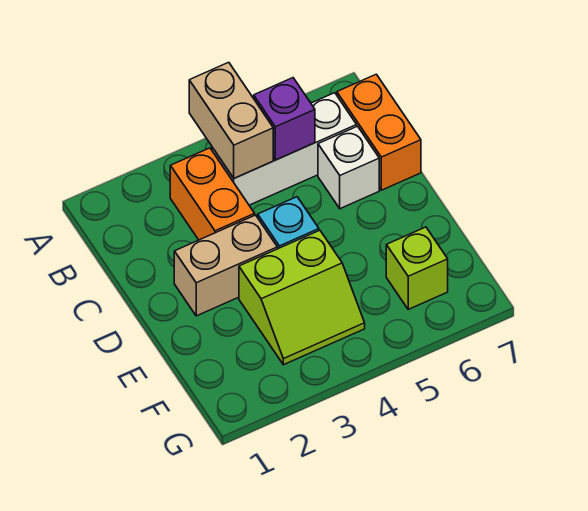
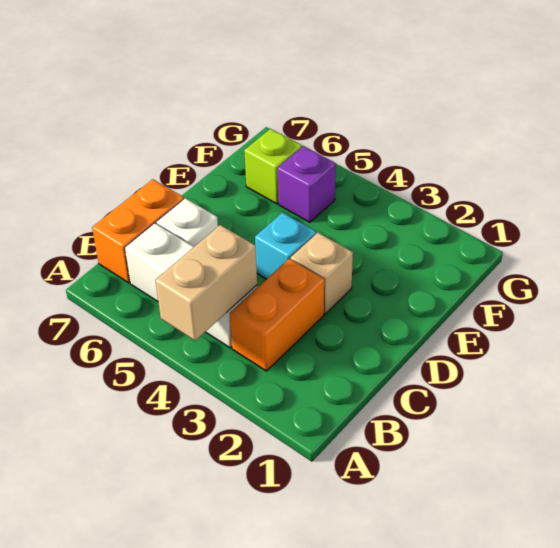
purple 1x1 brick [254,78,315,160] -> purple 1x1 brick moved to [278,146,336,222]
tan 1x2 brick [174,215,277,316] -> tan 1x1 brick [291,233,353,314]
lime 2x2 slope [239,230,365,365] -> none

